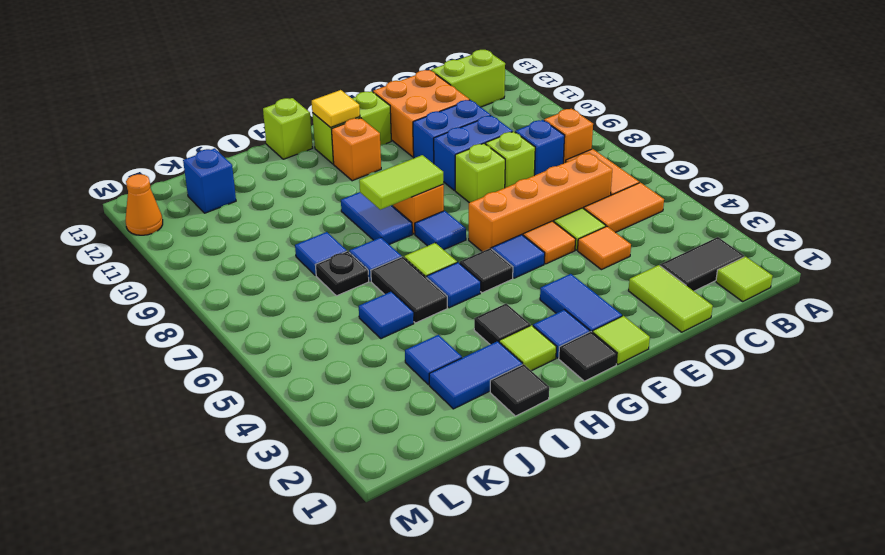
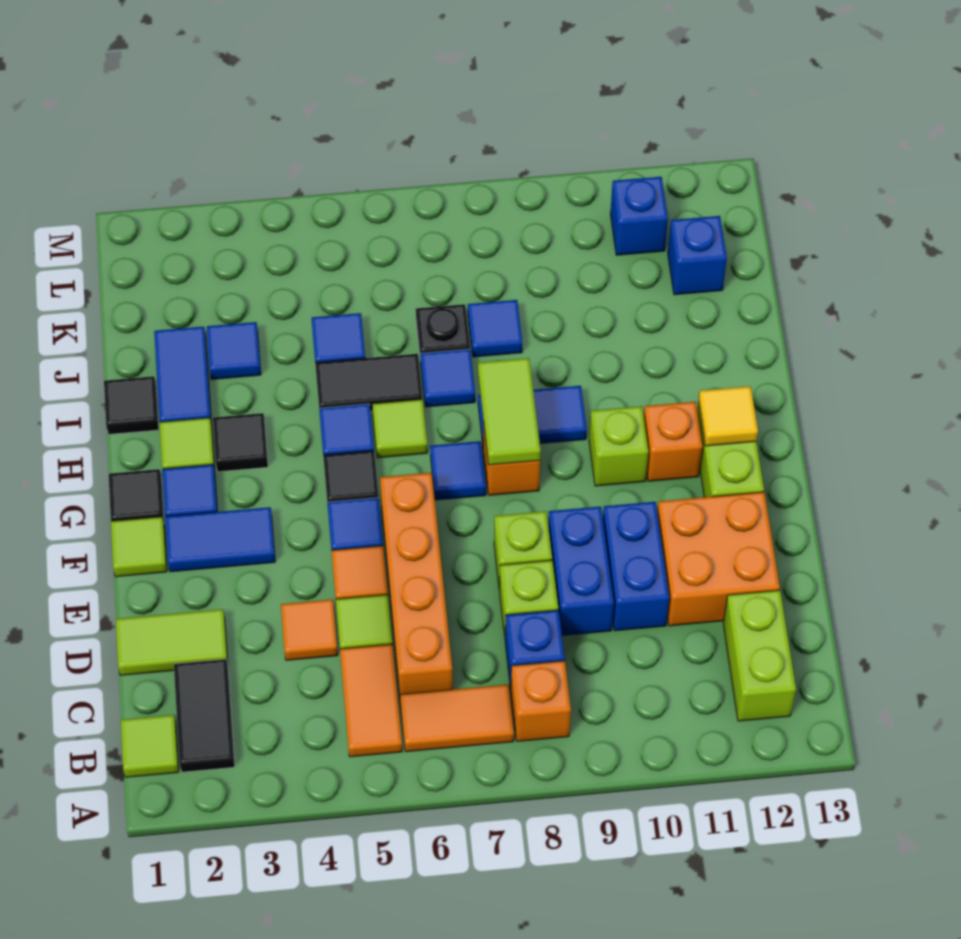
lime 1x1 brick [263,98,313,159] -> lime 1x1 brick moved to [589,406,648,486]
none -> blue 1x1 brick [610,177,668,255]
orange 1x1 cone [126,174,163,235] -> none

